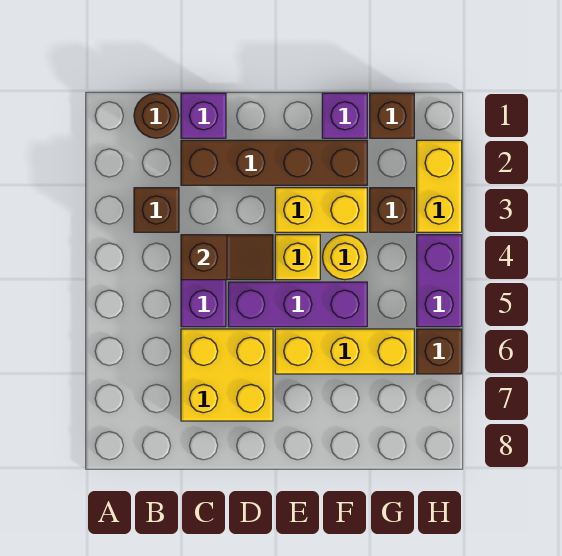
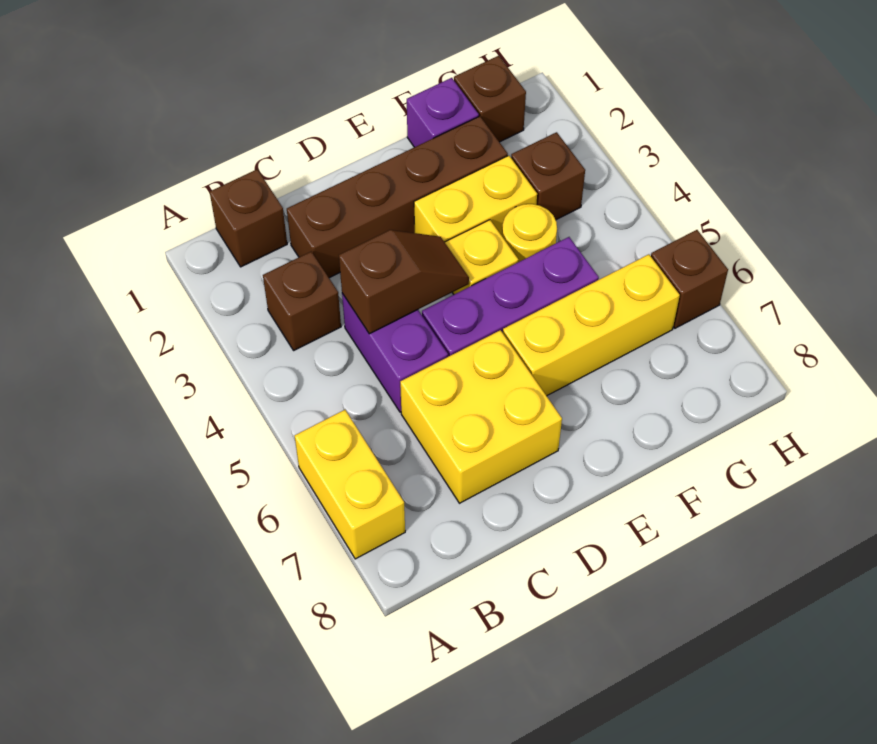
brown 1x1 round brick [134,93,179,138] -> brown 1x1 brick [210,169,287,267]
purple 1x1 brick [181,93,226,138] -> none
yellow 1x2 brick [417,140,462,232] -> yellow 1x2 brick moved to [294,410,405,559]
purple 1x2 brick [417,235,462,327] -> none

